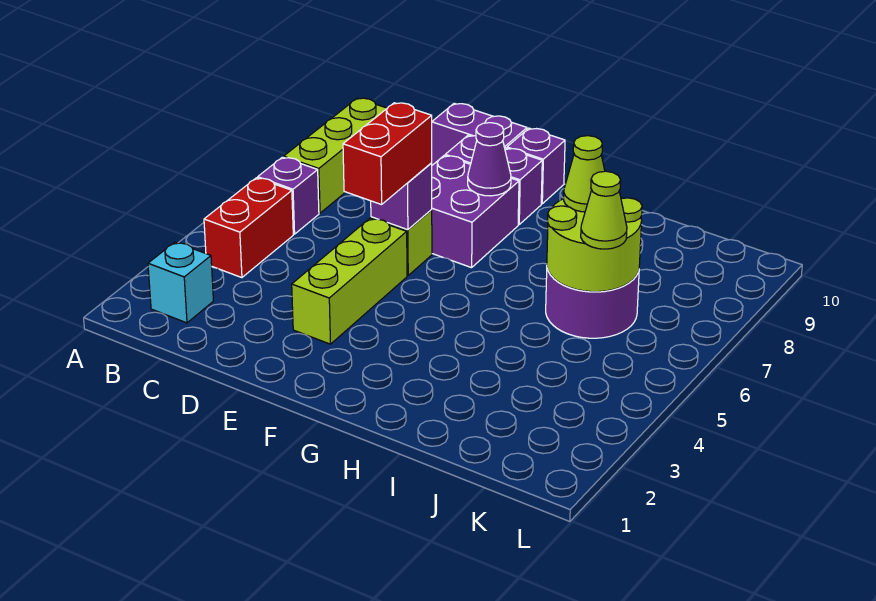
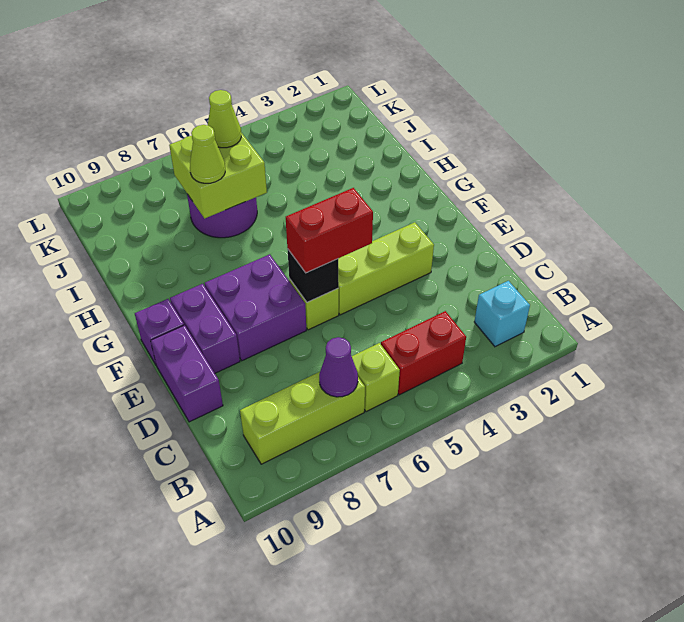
purple 1x1 brick [258,157,319,234] -> lime 1x1 brick [352,343,400,412]
purple 1x1 brick [371,163,432,230] -> black 1x1 brick [287,249,339,302]
purple 1x1 cone [468,123,511,196] -> purple 1x1 cone moved to [319,337,358,397]
lime 2x2 round brick [547,198,642,292] -> lime 2x2 brick [169,133,267,219]

